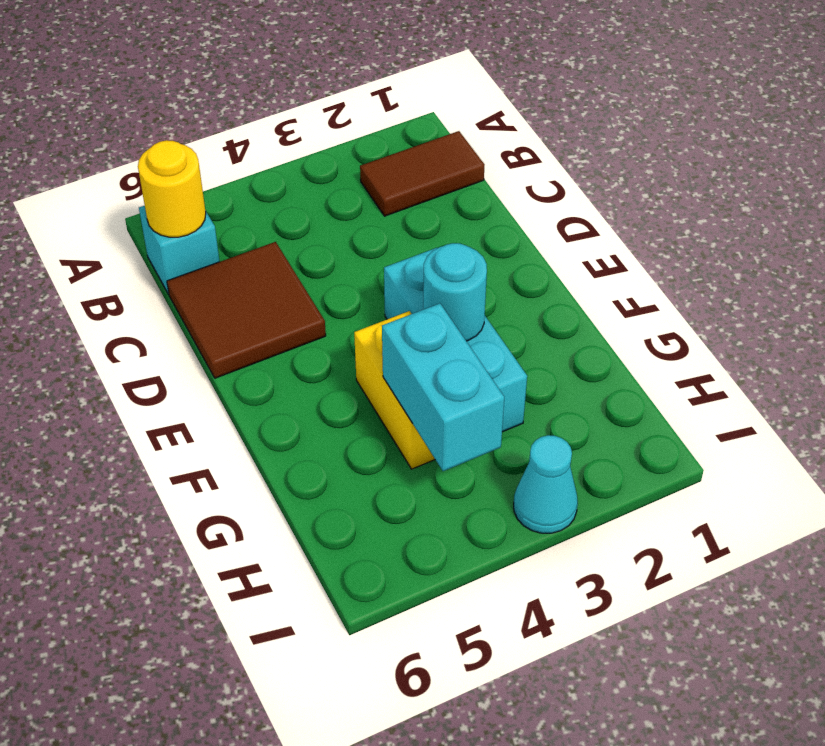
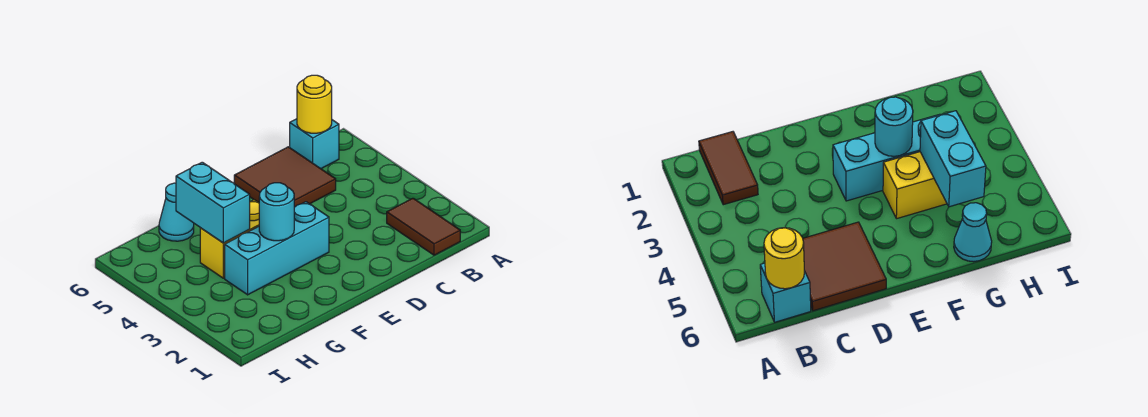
cyan 1x2 brick [382,303,504,471] -> cyan 1x2 brick turned to [176,162,250,243]
cyan 1x1 cone [514,435,578,533] -> cyan 1x1 cone moved to [159,183,194,241]

